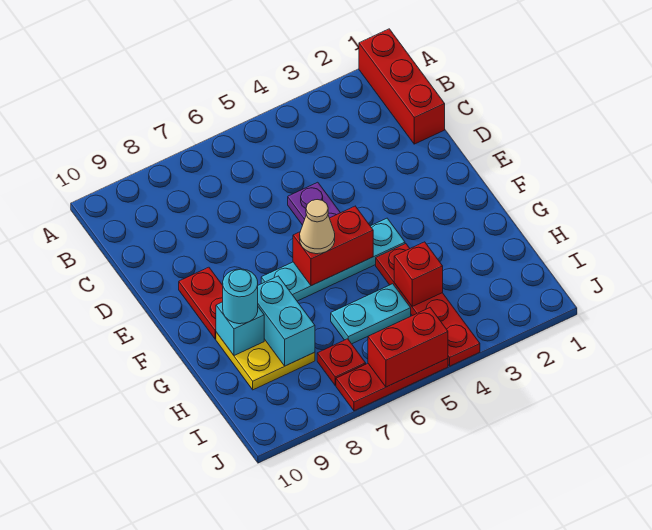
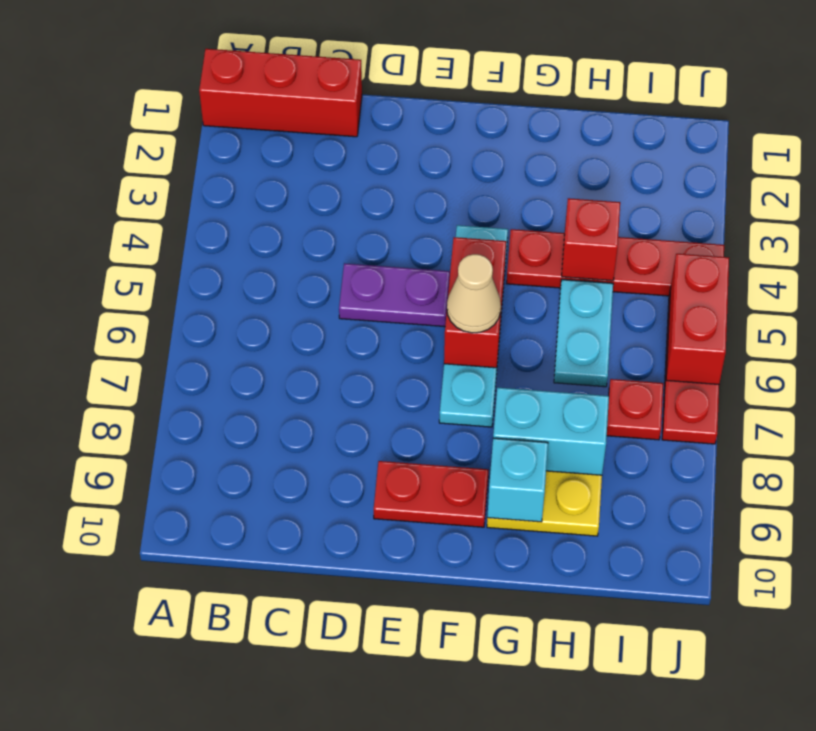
cyan 1x1 round brick [223,269,258,324] -> none

